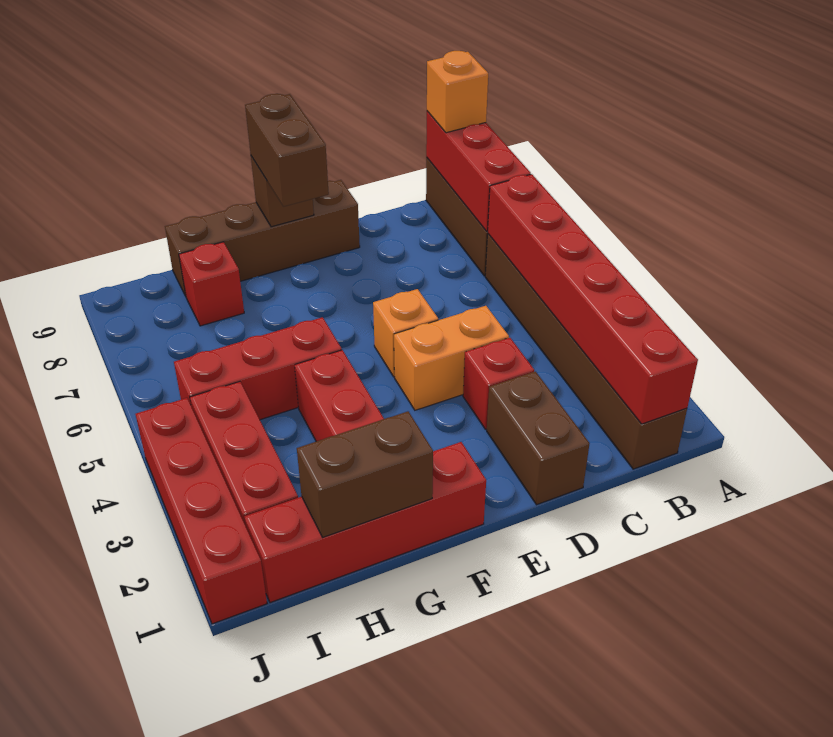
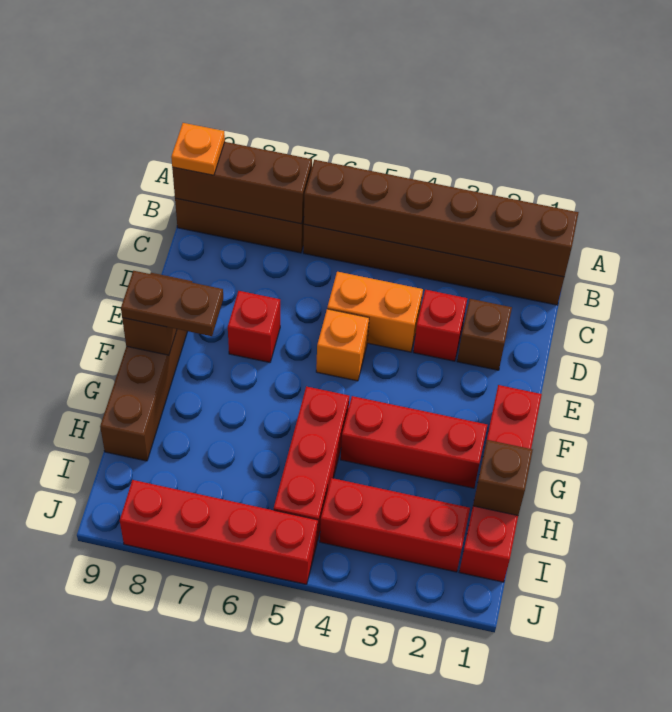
red 1x6 brick [487,174,698,424] -> brown 1x6 brick [304,160,579,277]
red 1x3 brick [426,111,531,231] -> brown 1x3 brick [172,142,312,224]
orange 1x1 brick [427,51,488,133] -> orange 1x1 plate [171,123,225,175]
brown 1x2 brick [487,371,590,505] -> brown 1x1 brick [457,299,512,370]
orange 1x2 brick [394,306,509,410] -> orange 1x2 brick turned to [327,272,423,352]
brown 1x2 brick [245,94,329,207] -> brown 1x2 plate [121,271,223,336]
brown 1x2 brick [297,411,433,537] -> brown 1x1 brick [473,440,533,515]
red 1x1 brick [179,242,244,326] -> red 1x1 brick moved to [228,291,280,362]
red 1x4 brick [135,398,267,624] -> red 1x4 brick moved to [120,480,318,584]

